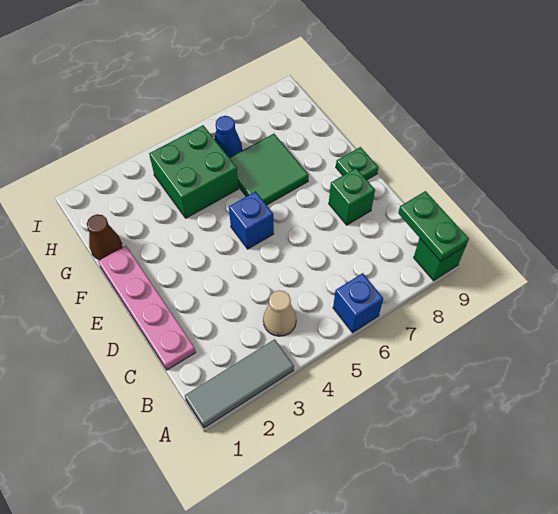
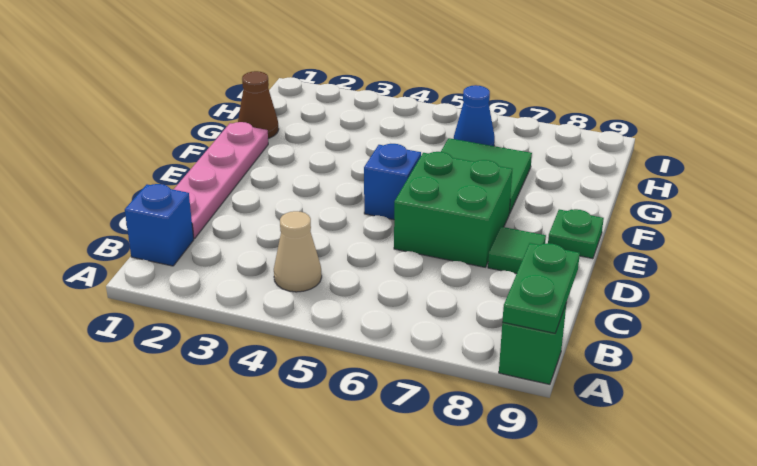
grey 1x3 tile [185,339,294,428] -> none
blue 1x1 brick [333,273,383,333] -> blue 1x1 brick moved to [125,184,194,266]
green 1x1 brick [329,168,375,225] -> green 1x1 tile [488,227,546,274]
green 2x2 brick [149,125,238,218] -> green 2x2 brick moved to [394,152,512,267]

